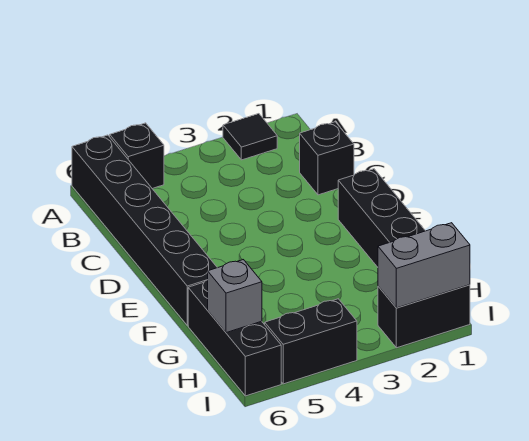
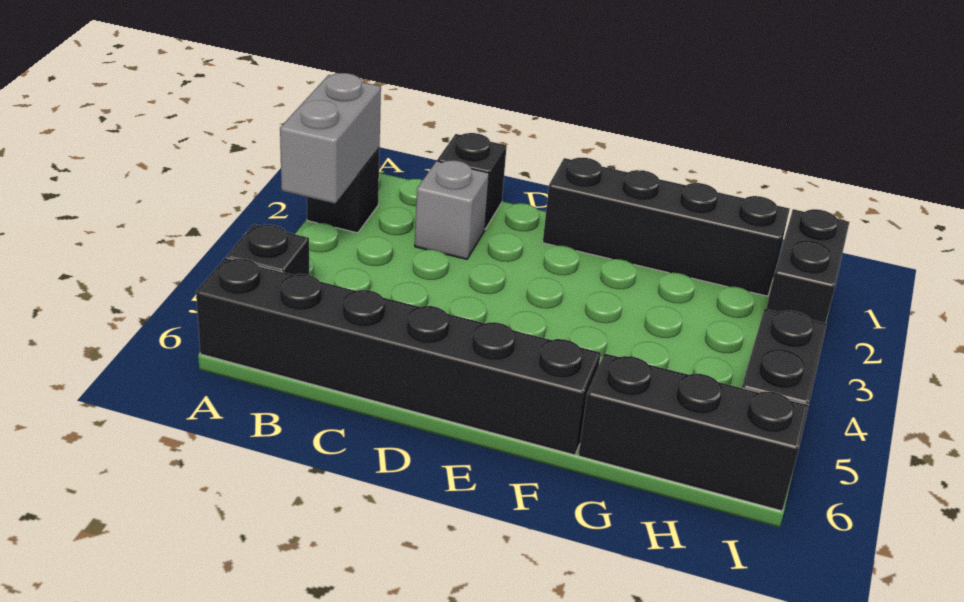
black 1x1 tile [223,114,277,160] -> black 1x1 brick [307,148,380,233]
grey 1x1 brick [208,260,262,333] -> grey 1x1 brick moved to [415,160,489,259]
grey 1x2 brick [378,223,470,308] -> grey 1x2 brick moved to [280,73,381,203]

